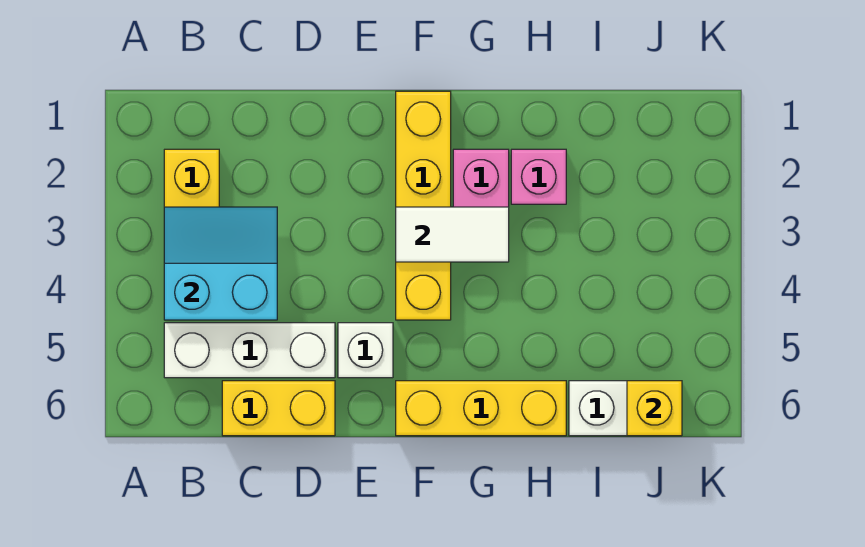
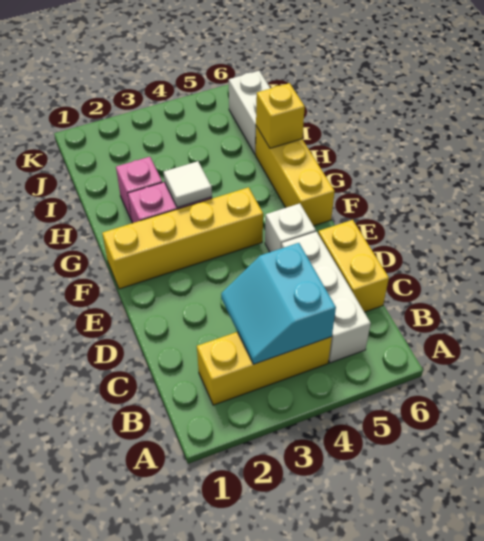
white 1x2 tile [396,207,509,262] -> white 1x1 tile [164,161,212,208]
yellow 1x1 brick [627,381,682,436] -> yellow 1x1 brick moved to [256,83,305,148]

